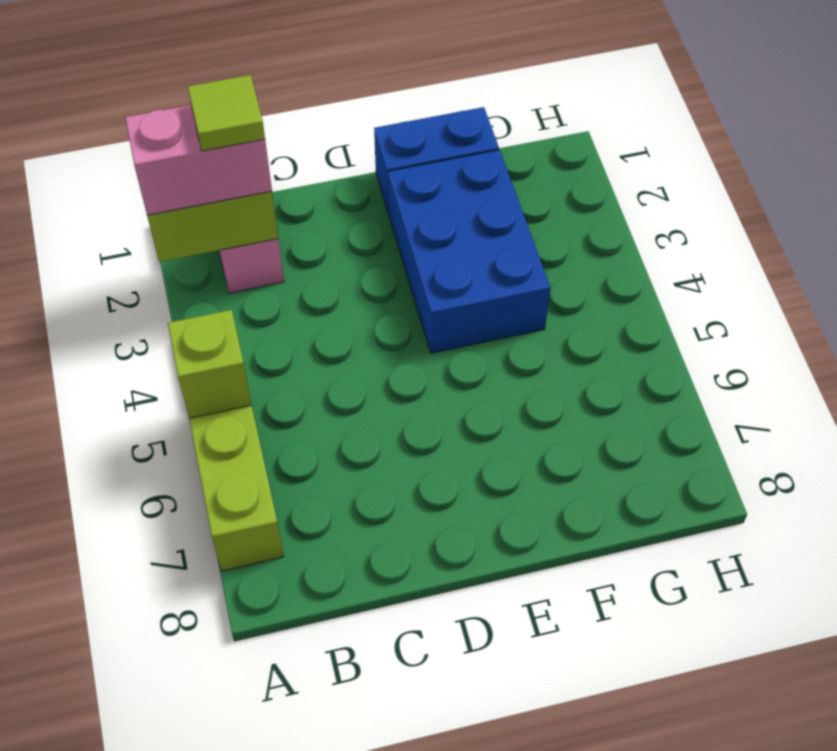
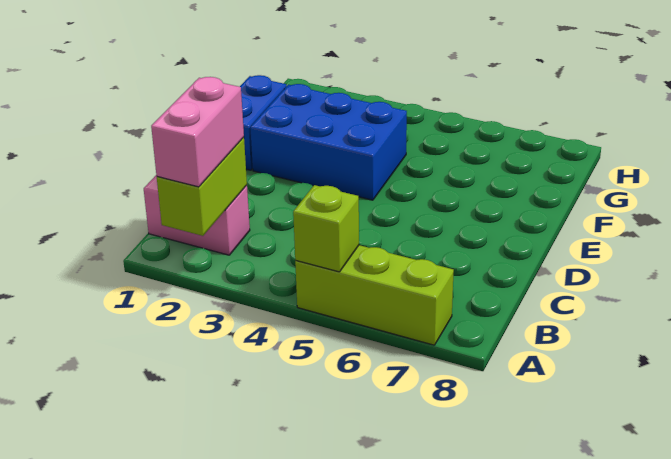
lime 1x1 tile [188,75,265,151] -> none

